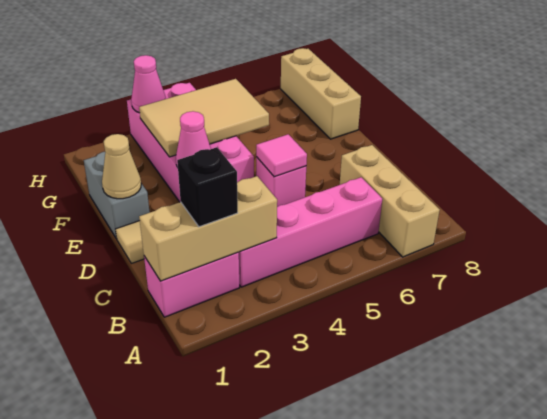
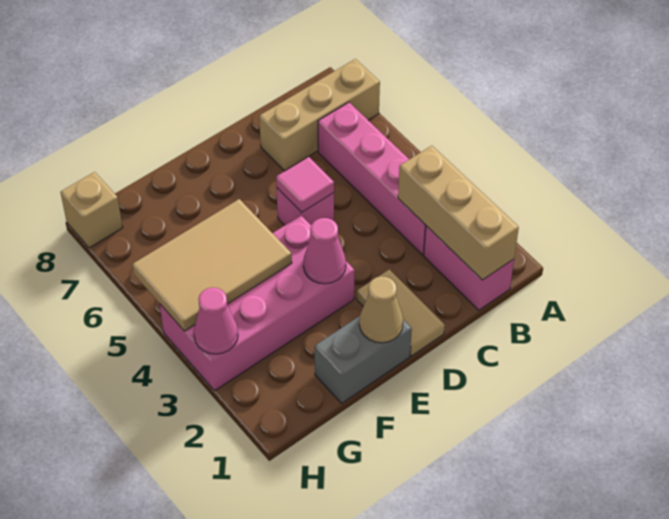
black 1x1 brick [177,147,238,227] -> none
tan 2x3 tile [139,79,269,157] -> tan 2x3 tile turned to [132,199,292,331]
tan 1x3 brick [281,48,361,139] -> tan 1x1 brick [61,172,123,248]

